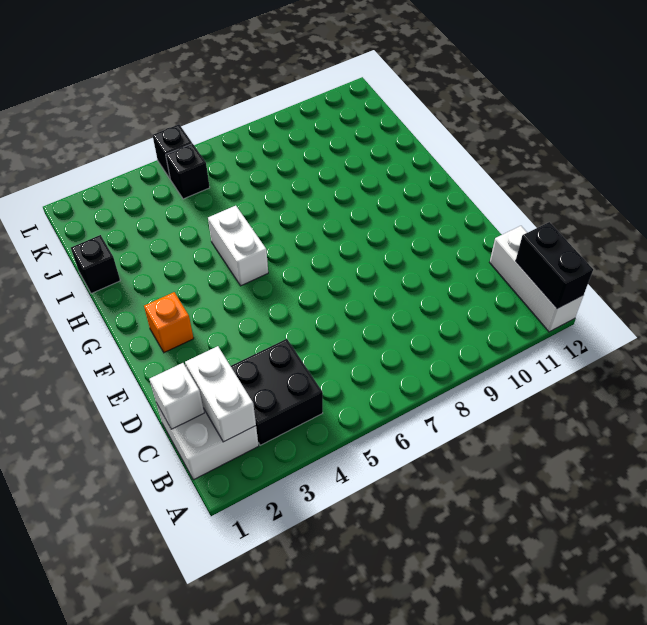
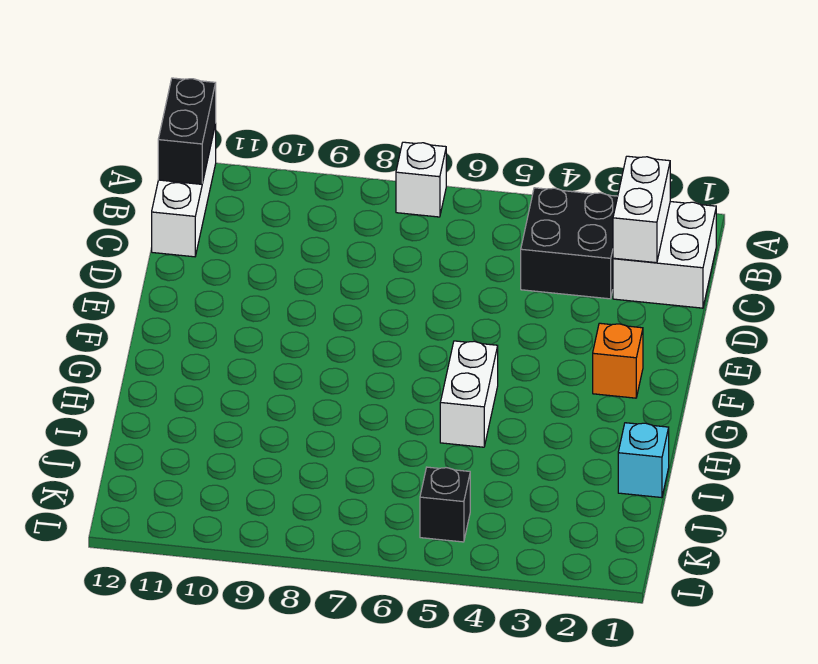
white 1x1 brick [149,363,204,429] -> white 1x1 brick moved to [396,142,446,217]
black 1x1 brick [71,235,120,294] -> cyan 1x1 brick [618,423,669,498]
black 1x1 brick [153,125,192,178] -> none

